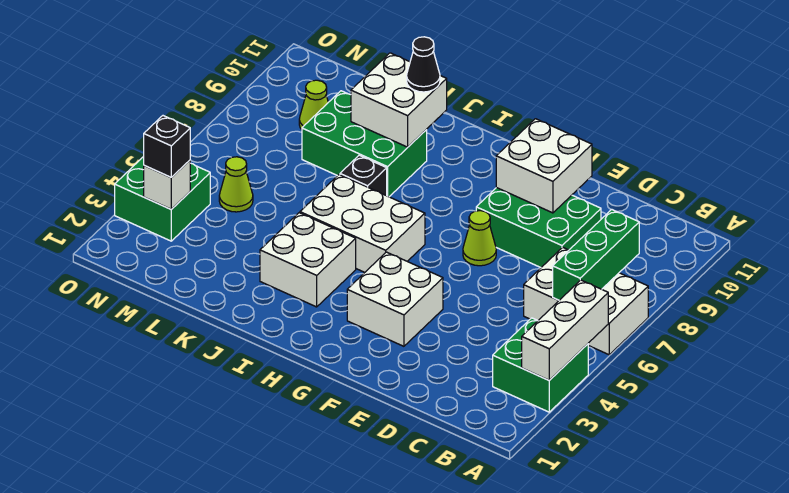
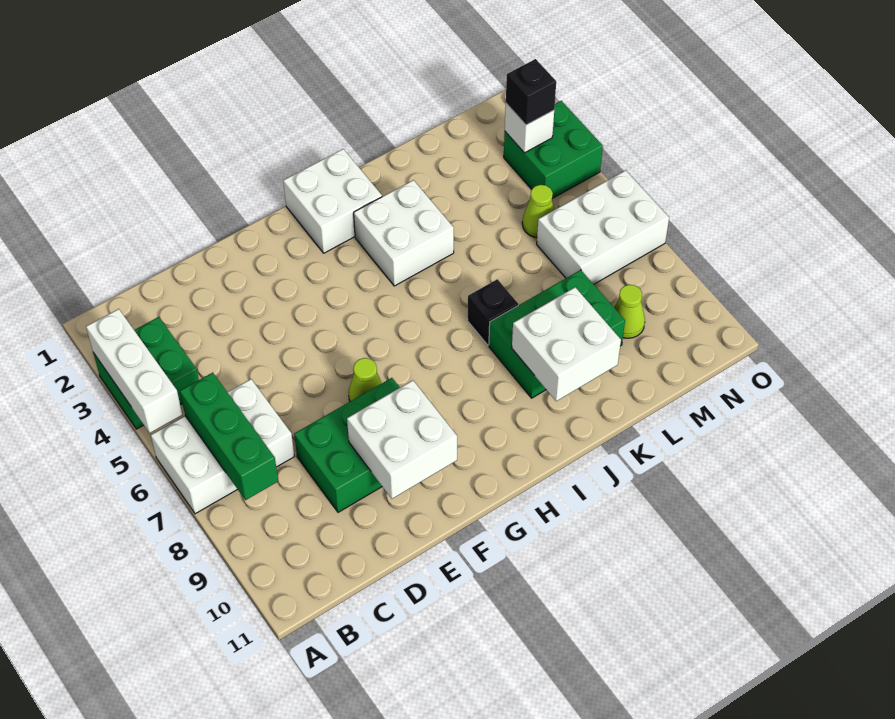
white 2x2 brick [347,252,443,346] -> white 2x2 brick moved to [283,149,382,253]
white 2x3 brick [300,175,425,273] -> white 2x3 brick moved to [537,170,669,284]
black 1x1 cone [407,37,440,92] -> none

